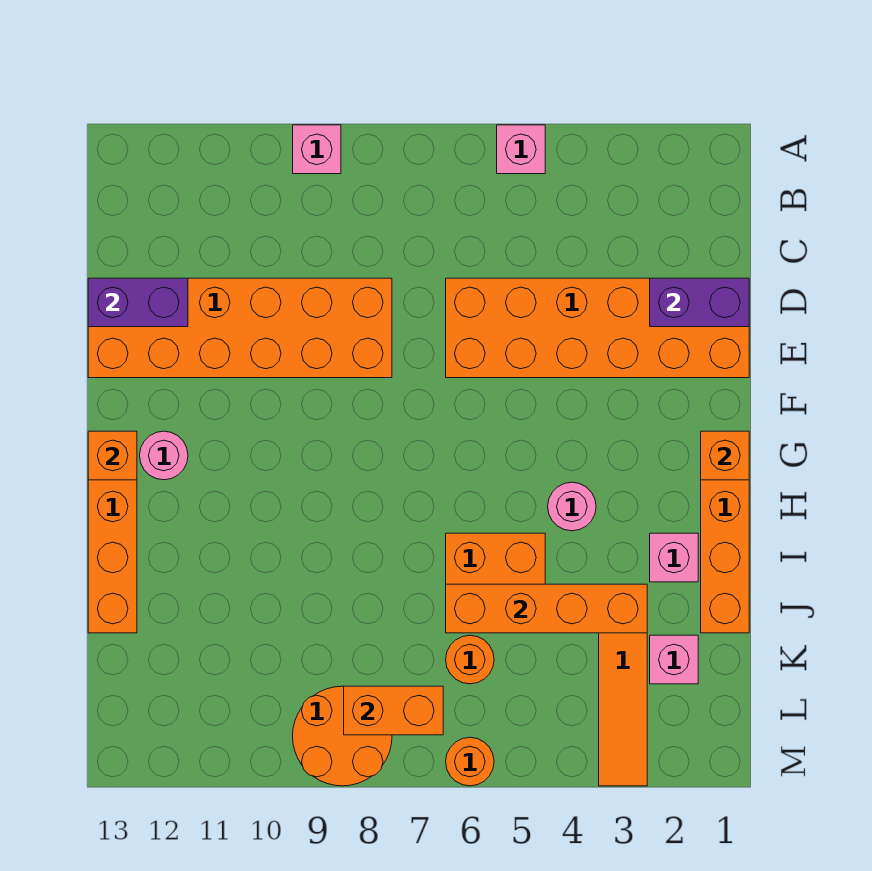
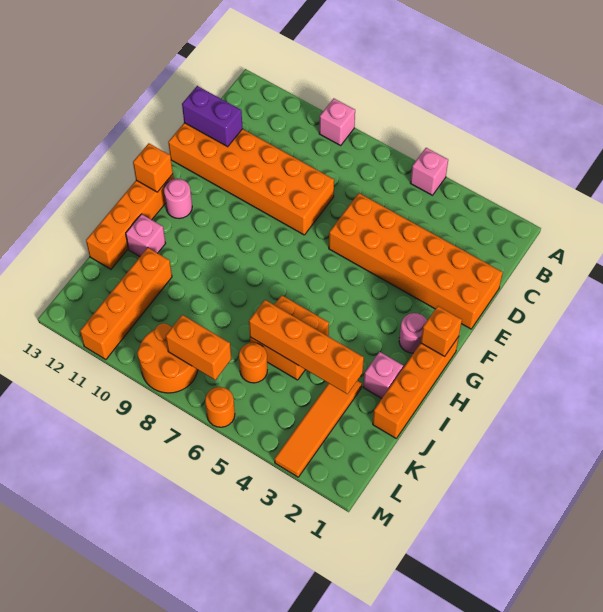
purple 1x2 brick [650,278,749,327] -> none
pink 1x1 round brick [548,482,596,531] -> pink 1x1 round brick moved to [399,313,427,353]
none -> orange 1x4 brick [80,248,172,360]
pink 1x1 brick [650,635,698,684] -> pink 1x1 brick moved to [126,214,166,256]

